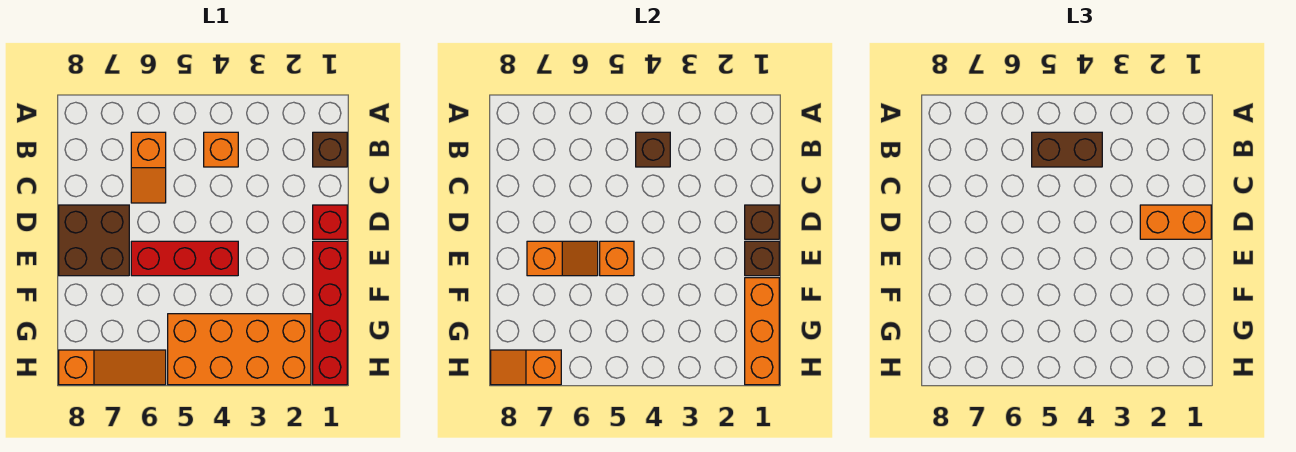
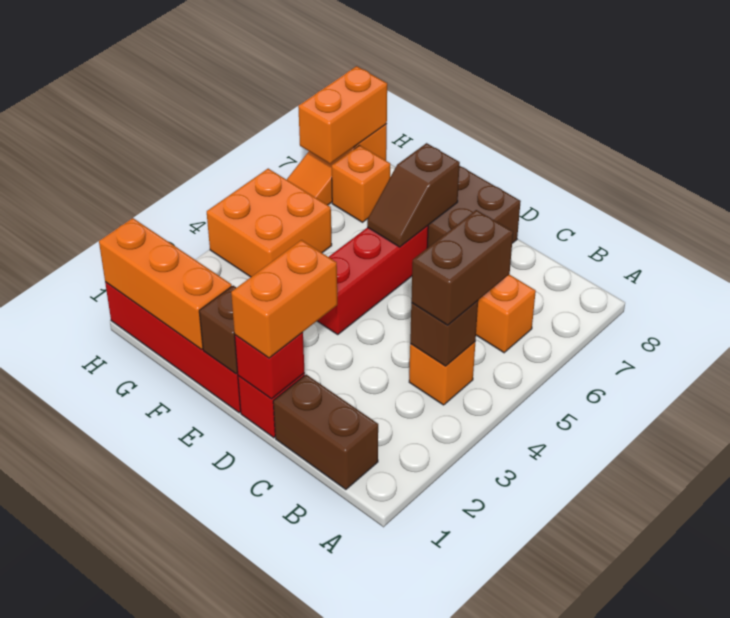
brown 1x1 brick [313,132,347,167] -> brown 1x2 brick [273,375,378,489]
brown 1x1 brick [745,205,779,239] -> red 1x1 brick [235,332,305,399]
orange 1x1 brick [600,241,634,276] -> orange 1x1 brick moved to [332,145,390,222]
orange 1x2 slope [527,241,598,276] -> brown 1x2 slope [367,143,460,247]
orange 2x4 brick [168,314,311,385] -> orange 2x2 brick [207,169,332,277]
orange 1x2 slope [491,350,561,385] -> orange 1x2 brick [298,66,387,164]

